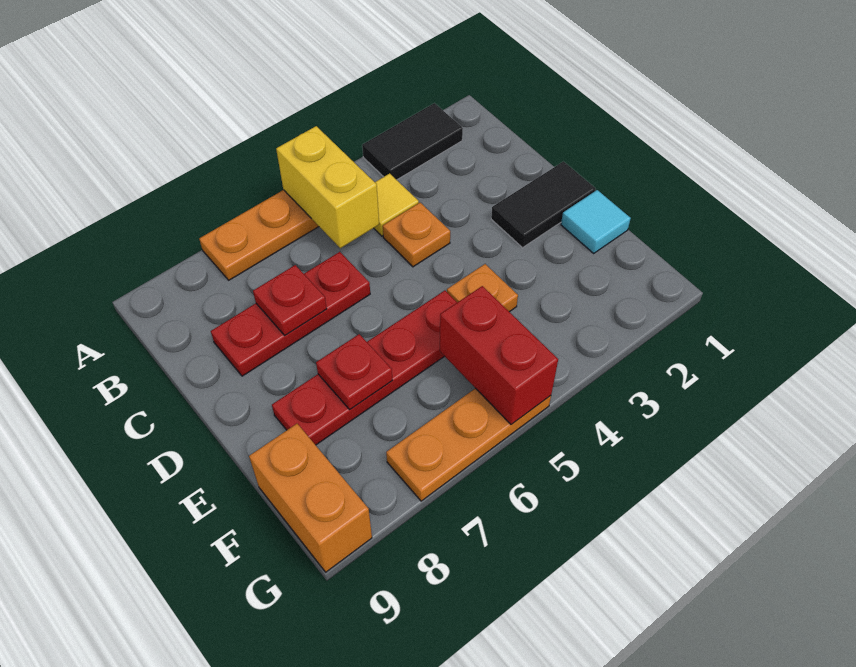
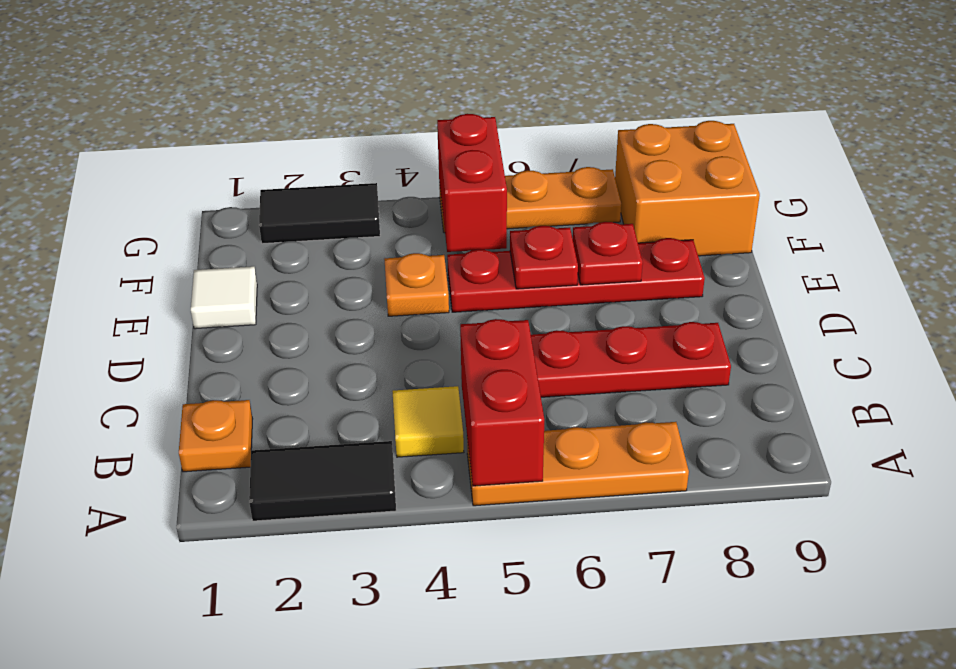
yellow 1x2 brick [276,126,379,248] -> red 1x2 brick [460,319,544,486]
orange 1x1 plate [383,203,450,267] -> orange 1x1 plate moved to [179,400,252,472]
red 1x1 plate [253,265,327,335] -> red 1x1 plate moved to [510,226,578,289]
black 1x2 tile [491,162,595,248] -> black 1x2 tile moved to [259,183,380,244]
cyan 1x1 tile [561,190,631,253] -> white 1x1 tile [191,266,257,329]
orange 1x2 brick [249,424,372,572] -> orange 2x2 brick [615,121,760,256]

